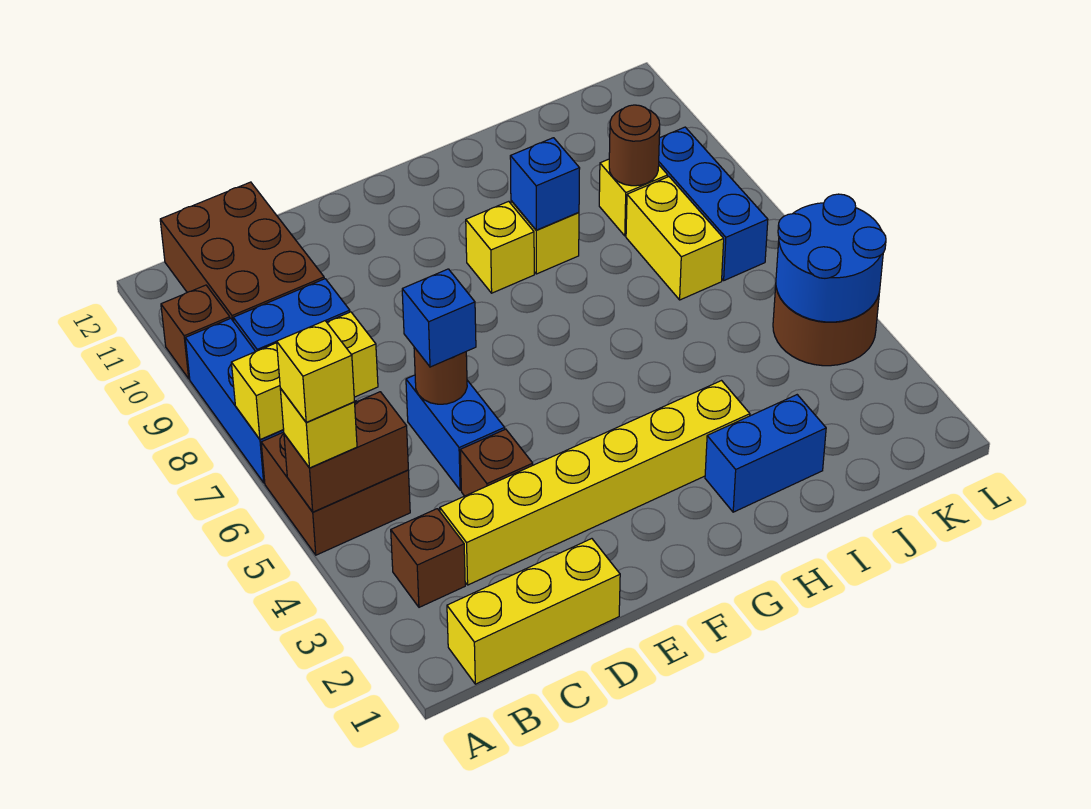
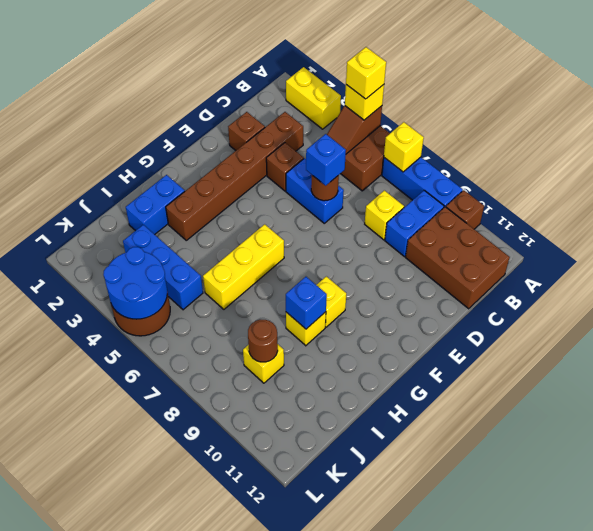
brown 1x2 brick [284,392,408,512] -> brown 1x2 slope [327,106,382,154]
yellow 1x3 brick [447,539,620,684] -> yellow 1x3 brick moved to [203,224,284,309]
brown 1x1 brick [391,509,465,607] -> brown 1x1 brick moved to [228,112,265,150]
yellow 1x6 brick [440,381,750,585] -> brown 1x6 brick [166,112,303,240]
yellow 1x2 brick [626,177,724,300] -> yellow 1x2 brick moved to [286,67,341,129]
blue 1x3 brick [659,127,768,280] -> blue 1x3 brick moved to [123,225,203,310]

